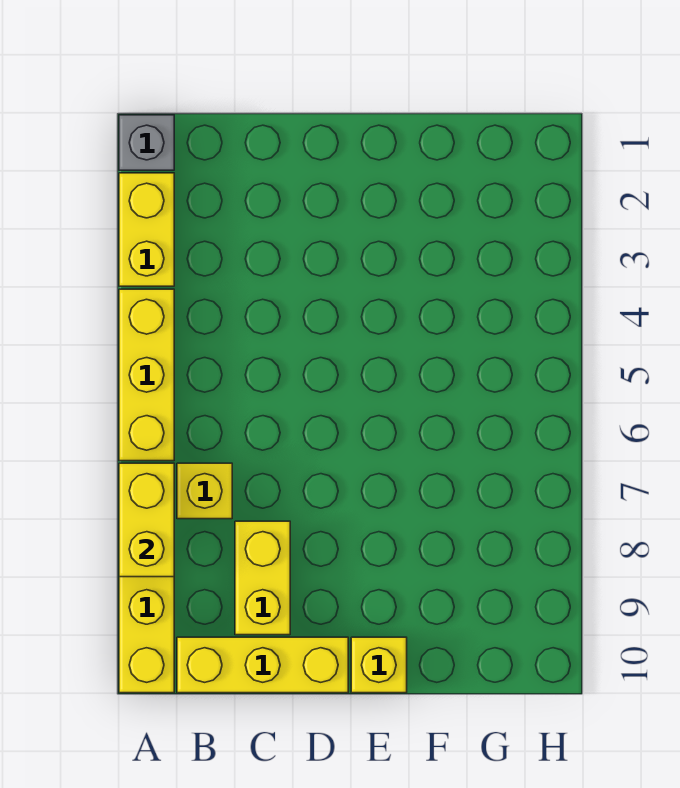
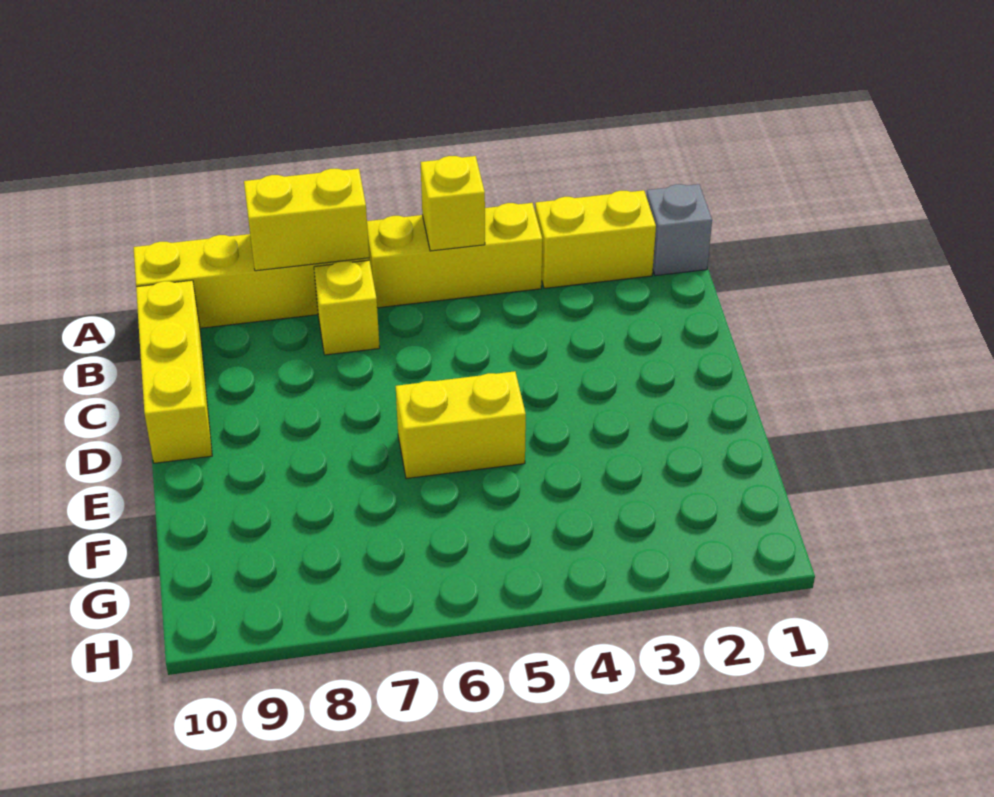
yellow 1x2 brick [235,521,290,635] -> yellow 1x2 brick moved to [396,371,526,479]
yellow 1x1 brick [351,637,407,693] -> yellow 1x1 brick moved to [421,156,485,251]

